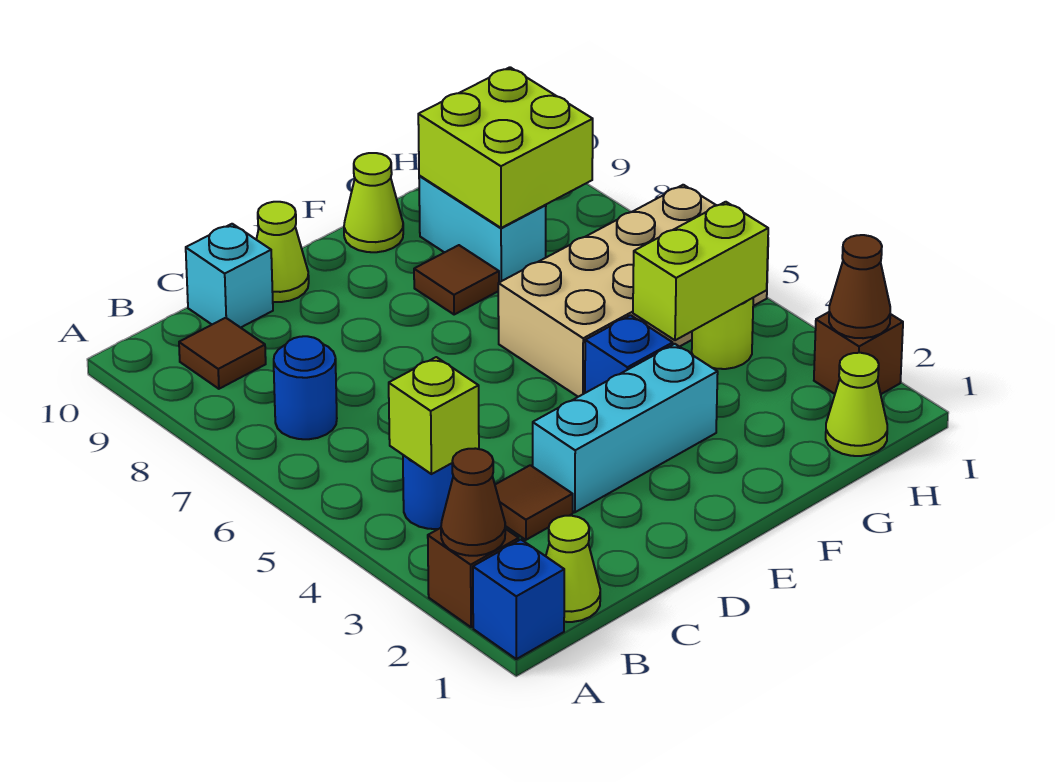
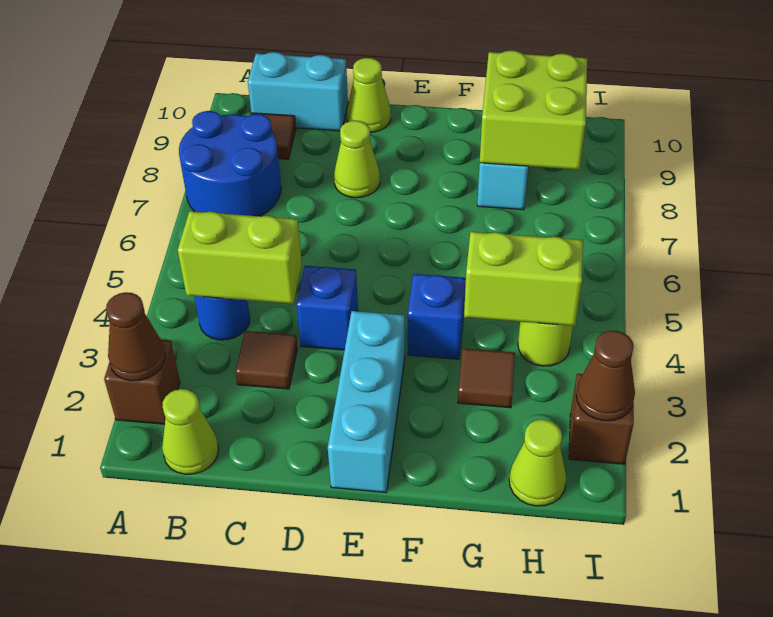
blue 1x1 brick [473,540,564,659] -> blue 1x1 brick moved to [296,266,358,350]
lime 1x1 brick [389,357,479,474] -> lime 1x2 brick [178,211,302,304]
blue 1x1 round brick [274,336,337,439] -> blue 2x2 round brick [179,111,281,216]
cyan 1x1 brick [186,224,273,328] -> cyan 1x2 brick [248,52,348,131]
cyan 1x3 brick [533,344,718,512] -> cyan 1x3 brick turned to [328,311,405,492]
tan 2x4 brick [498,185,768,397] -> none
brown 1x1 tile [414,245,499,314] -> brown 1x1 tile moved to [458,348,515,408]
lime 1x1 cone [344,153,403,252] -> lime 1x1 cone moved to [334,121,380,198]

